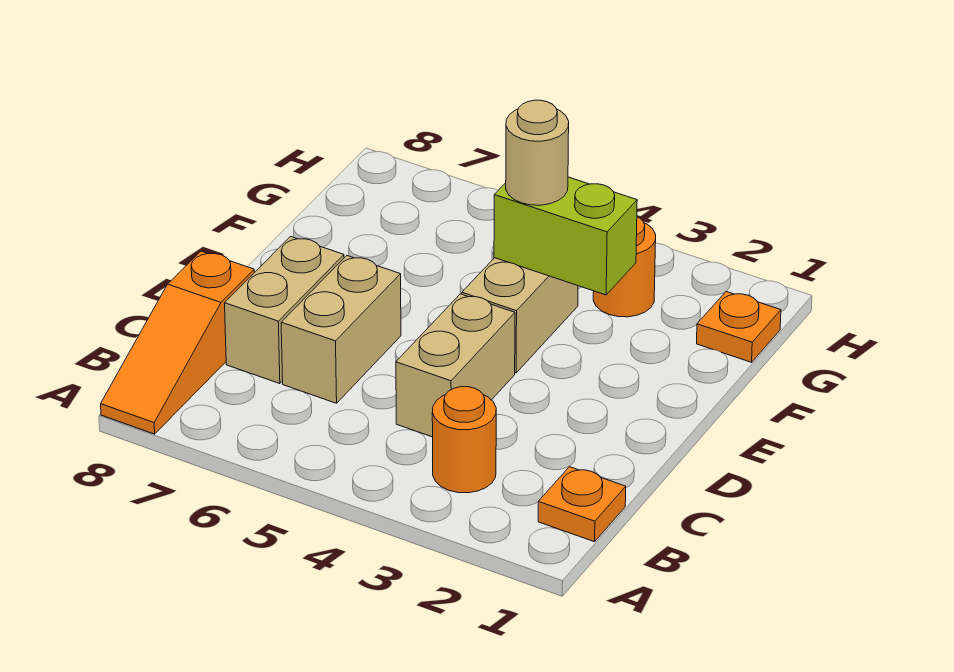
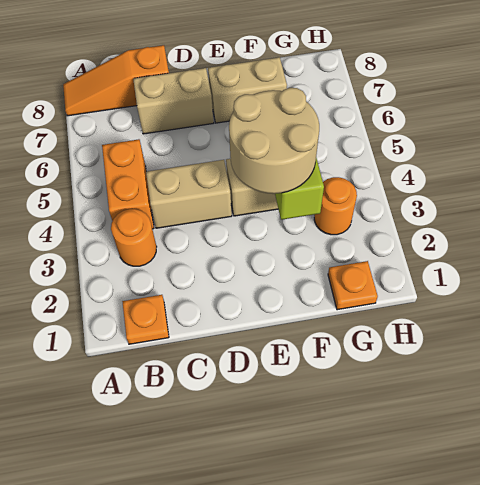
none -> orange 1x2 brick [102,139,154,229]
tan 1x2 brick [281,256,401,403] -> tan 1x2 brick moved to [208,57,287,123]
tan 1x1 round brick [506,100,569,205] -> tan 2x2 round brick [229,88,319,194]

